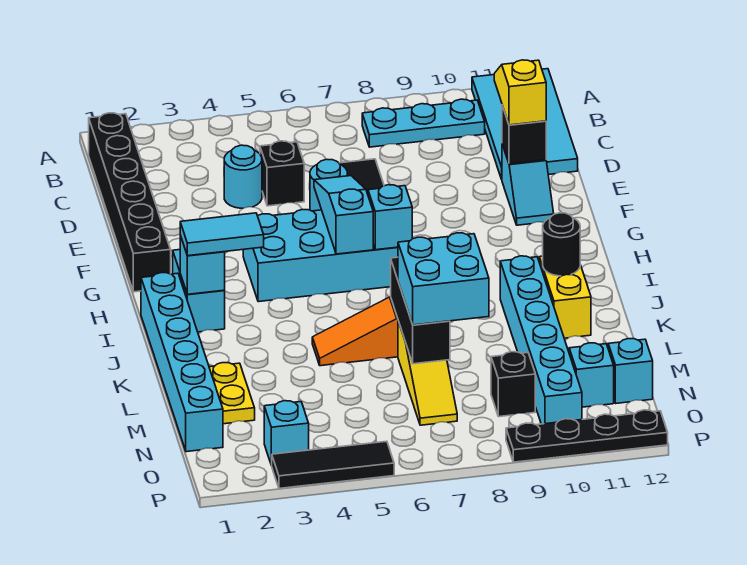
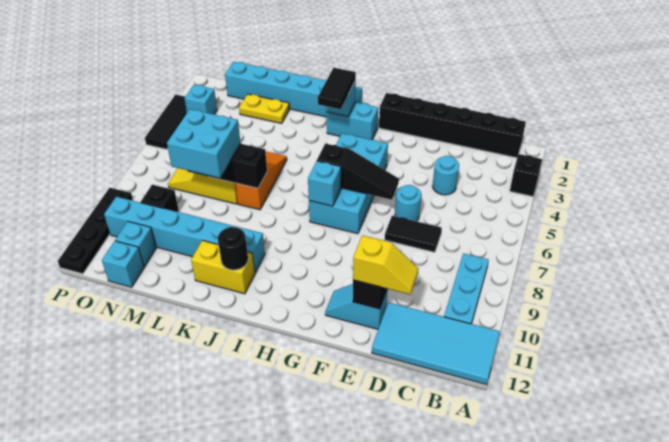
black 1x1 brick [260,141,304,206] -> black 1x1 brick moved to [510,154,542,197]
cyan 1x3 slope [314,176,373,254] -> black 1x3 slope [317,144,399,200]
cyan 1x2 tile [180,213,264,256] -> black 1x2 tile [318,68,356,109]

